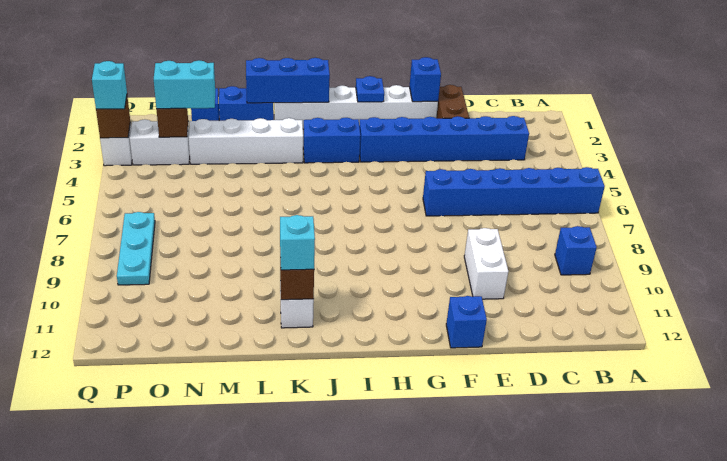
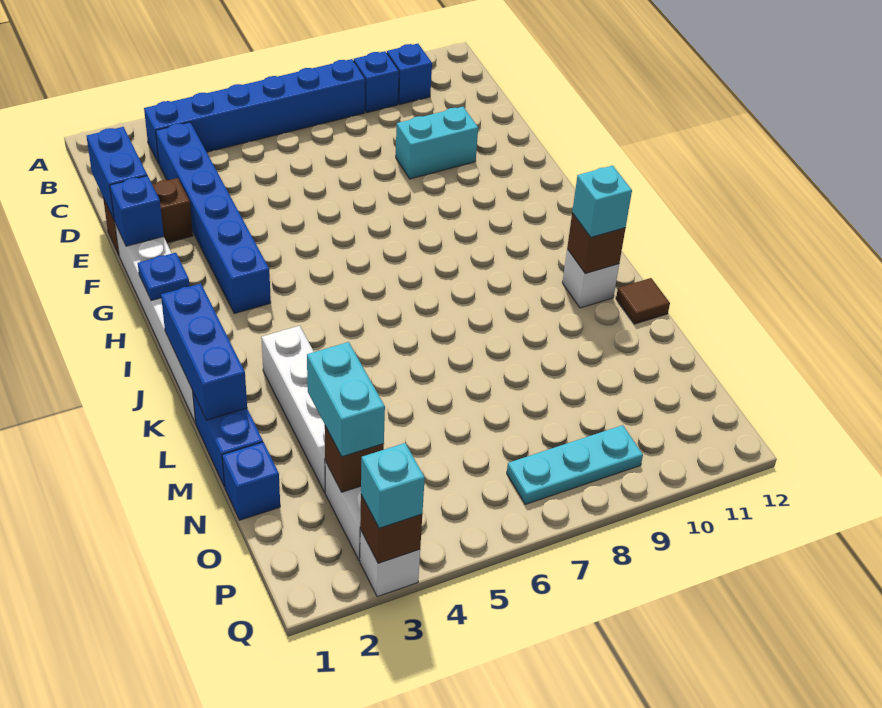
blue 1x6 brick [423,167,605,216] -> blue 1x6 brick turned to [144,59,365,163]
white 1x2 brick [464,228,508,299] -> cyan 1x2 brick [396,107,478,179]
blue 1x1 brick [446,296,487,348] -> blue 1x1 brick moved to [387,44,432,105]
blue 1x2 brick [303,118,361,163] -> blue 1x2 brick moved to [87,127,147,219]
none -> brown 1x1 tile [616,278,670,324]

